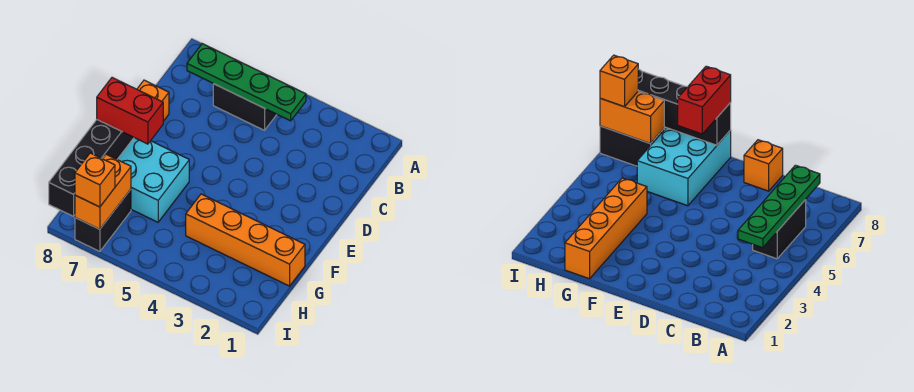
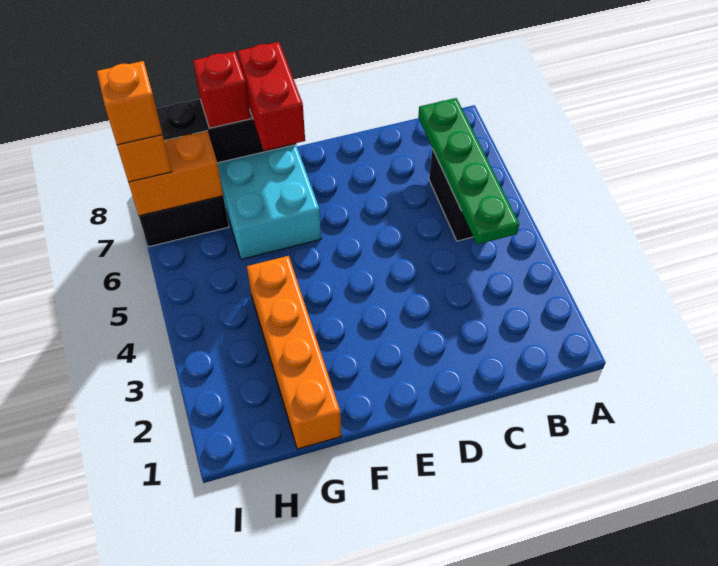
orange 1x1 brick [137,80,169,121] -> orange 1x1 brick moved to [97,61,163,145]
none -> red 1x1 brick [193,51,251,128]

